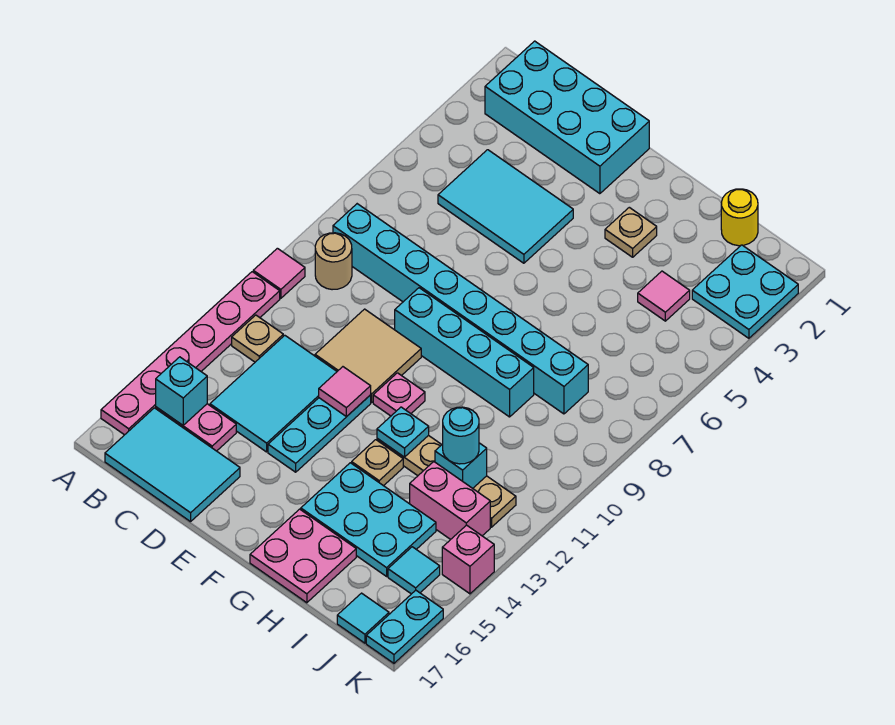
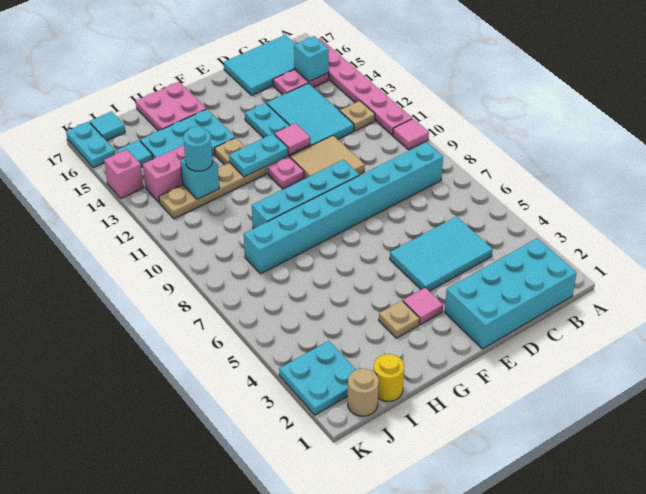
tan 1x1 round brick [315,233,352,290] -> tan 1x1 round brick moved to [348,369,379,416]
cyan 1x1 plate [377,407,429,457] -> cyan 1x2 plate [229,134,288,177]
pink 1x1 tile [638,271,690,321] -> pink 1x1 tile moved to [403,288,443,325]

